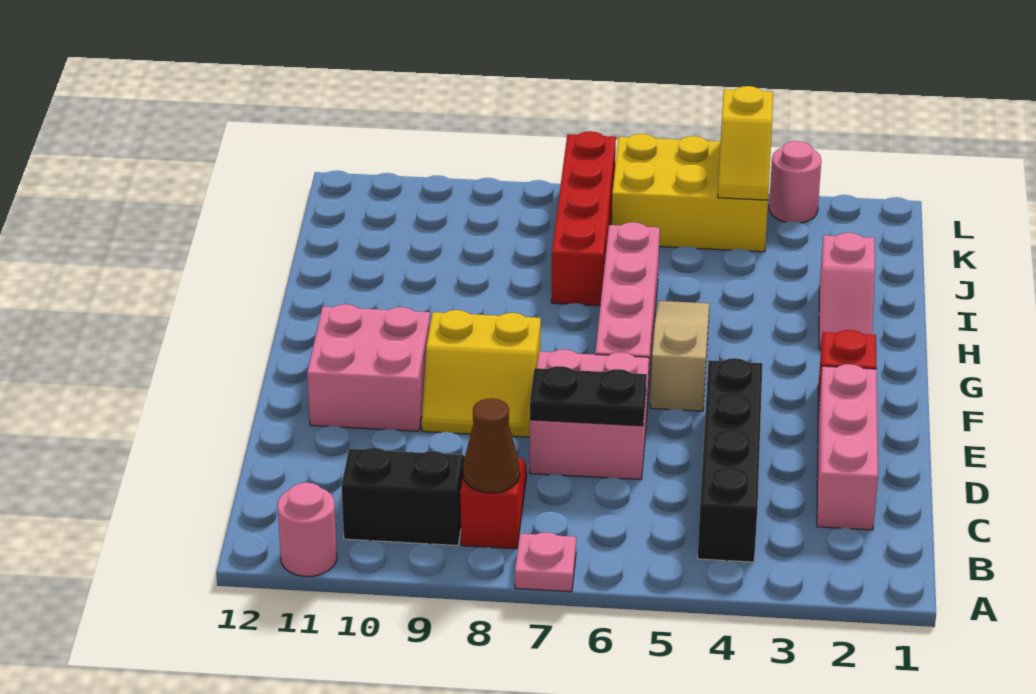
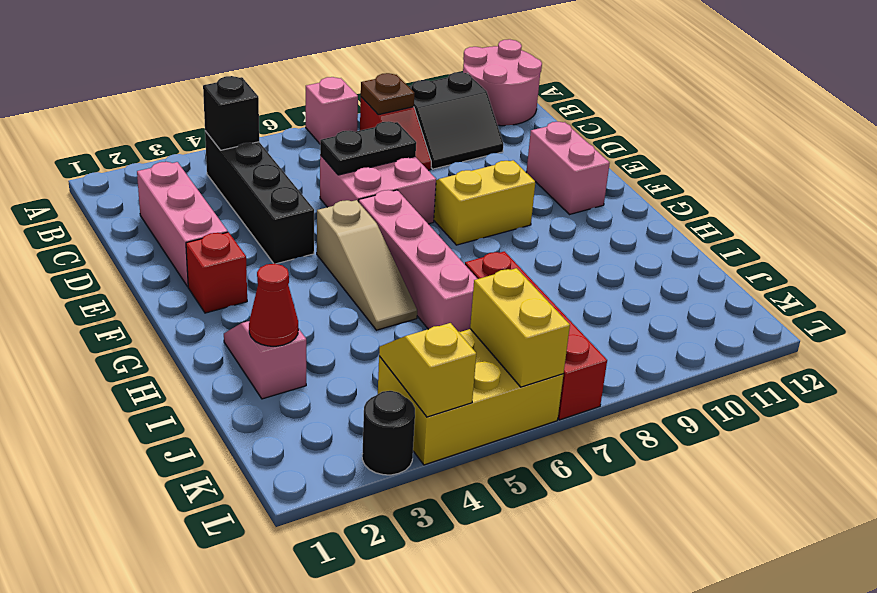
pink 1x1 plate [515,532,576,592] -> pink 1x1 brick [306,77,358,144]
pink 1x1 round brick [278,483,337,577] -> pink 2x2 round brick [463,39,542,126]
none -> black 1x1 brick [203,76,259,150]
brown 1x1 cone [463,398,520,493] -> brown 1x1 plate [361,73,414,115]
pink 2x2 brick [307,304,430,431] -> pink 1x2 brick [526,122,610,214]
none -> red 1x1 cone [249,264,298,346]
none -> yellow 1x2 brick [470,268,570,387]
pink 1x1 round brick [769,141,821,223] -> black 1x1 round brick [362,391,415,475]

